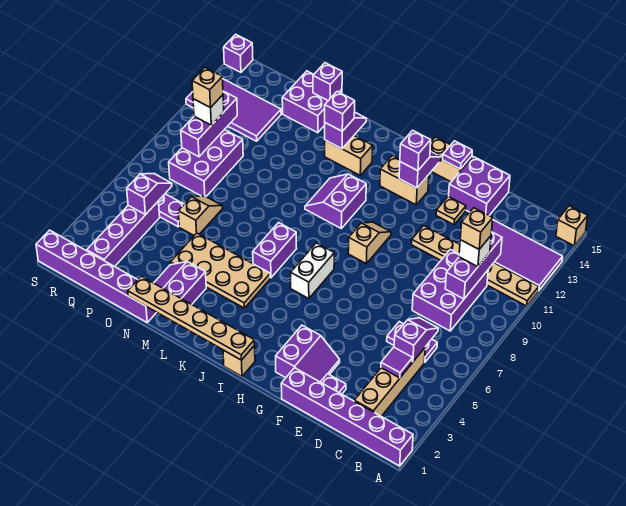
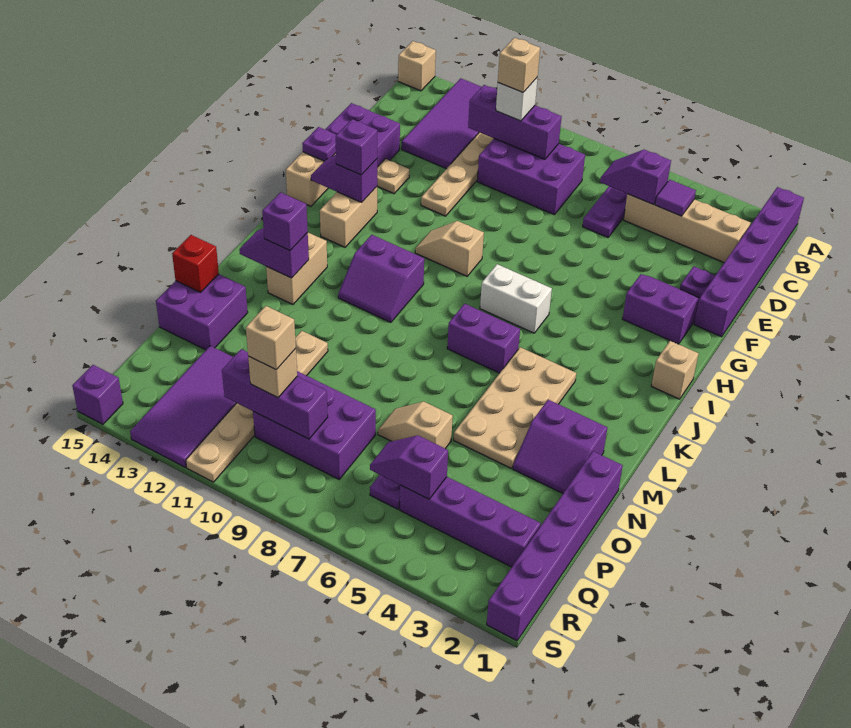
tan 1x6 plate [128,276,255,360] -> tan 1x6 plate moved to [186,331,328,482]
purple 1x1 brick [313,63,342,101] -> red 1x1 brick [172,235,219,292]
white 1x1 brick [193,95,224,125] -> tan 1x1 brick [248,348,297,398]

